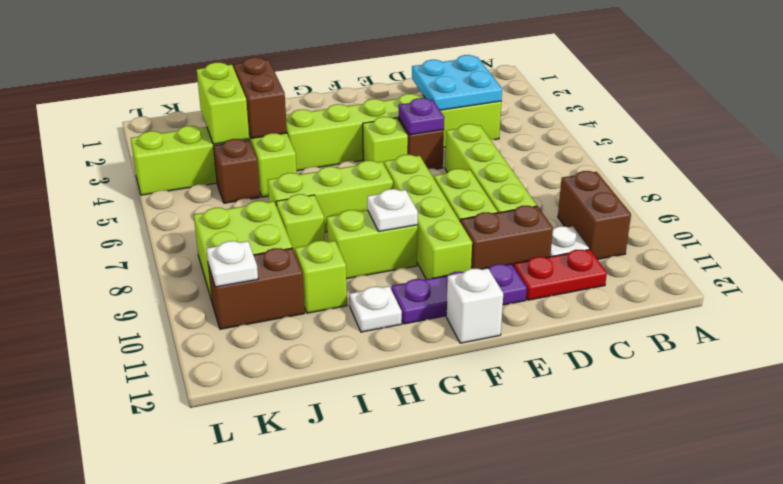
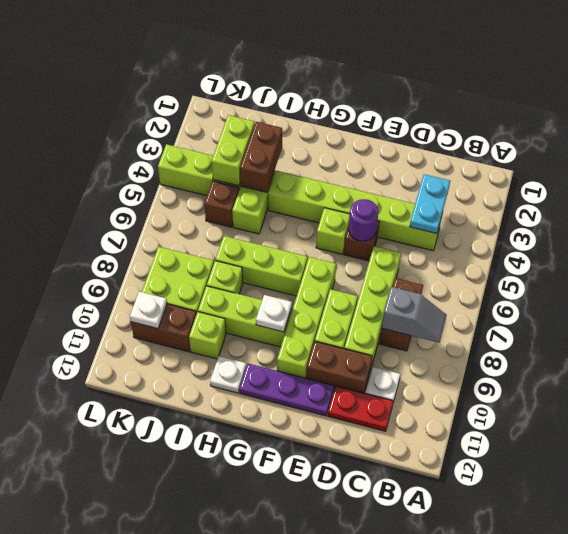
none -> grey 1x2 slope [382,287,447,343]
brown 1x2 brick [558,171,631,259] -> brown 1x2 brick moved to [380,278,423,351]
cyan 2x2 plate [412,55,502,110] -> cyan 1x2 plate [410,174,450,234]
purple 1x1 plate [399,98,444,135] -> purple 1x1 round brick [349,199,379,241]
white 1x1 brick [446,268,503,343] -> none
lime 1x2 brick [327,210,418,279] -> lime 1x3 brick [198,286,292,347]

